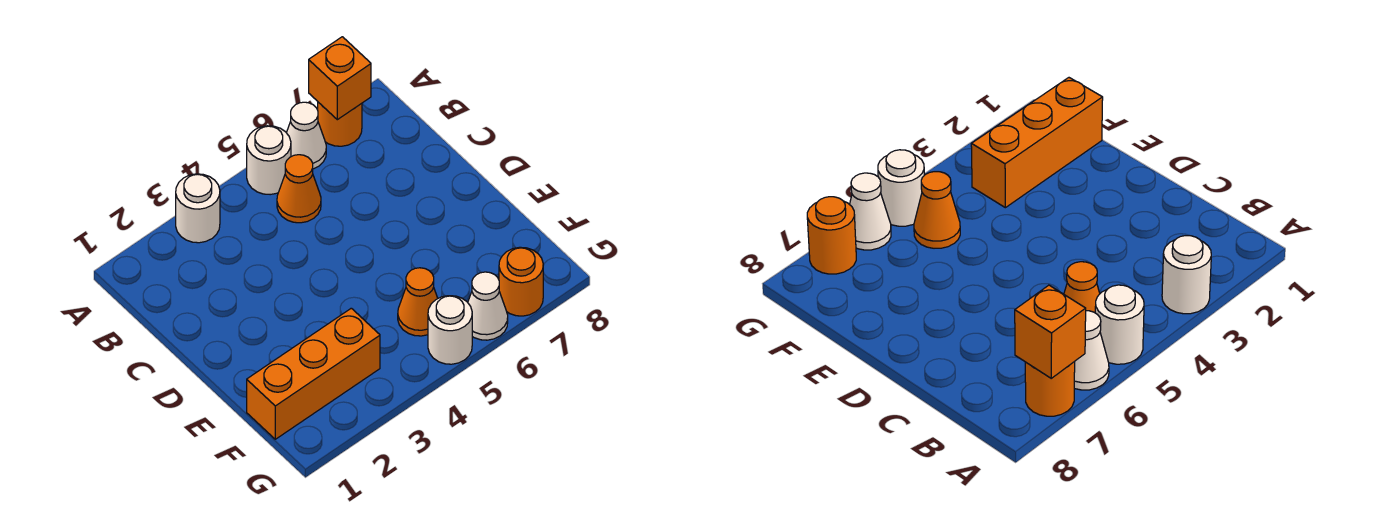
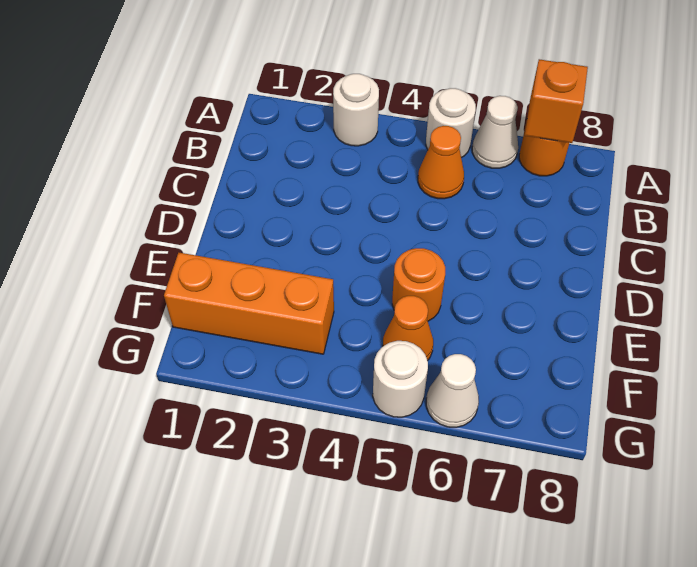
orange 1x1 round brick [499,247,543,316] -> orange 1x1 round brick moved to [392,248,445,321]

